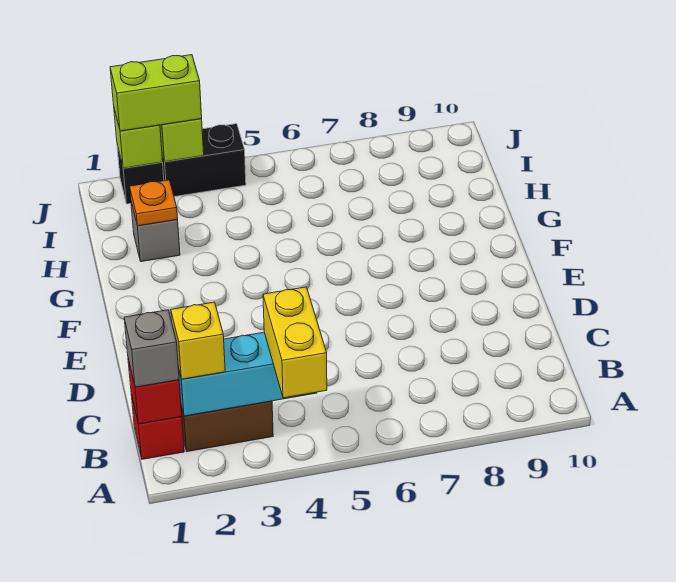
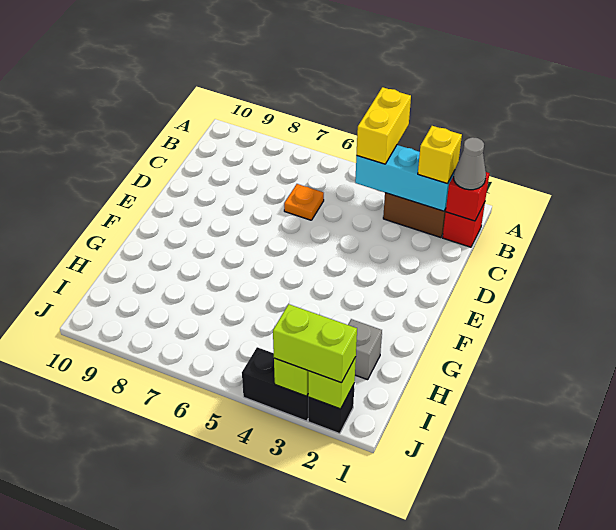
grey 1x1 brick [124,310,179,387] -> grey 1x1 cone [454,137,486,190]
orange 1x1 plate [130,180,178,226] -> orange 1x1 plate moved to [284,184,324,220]

